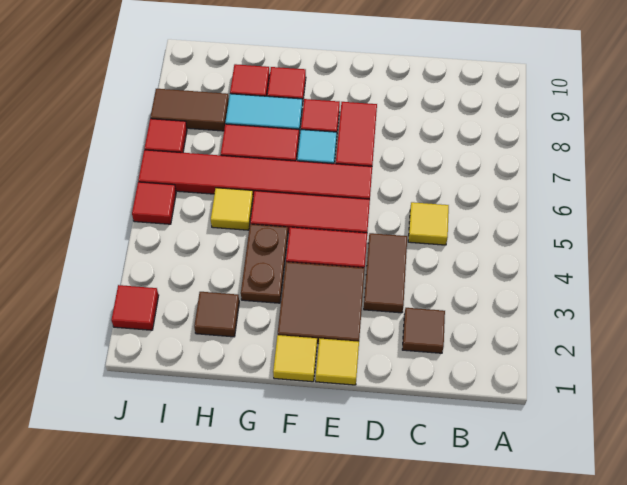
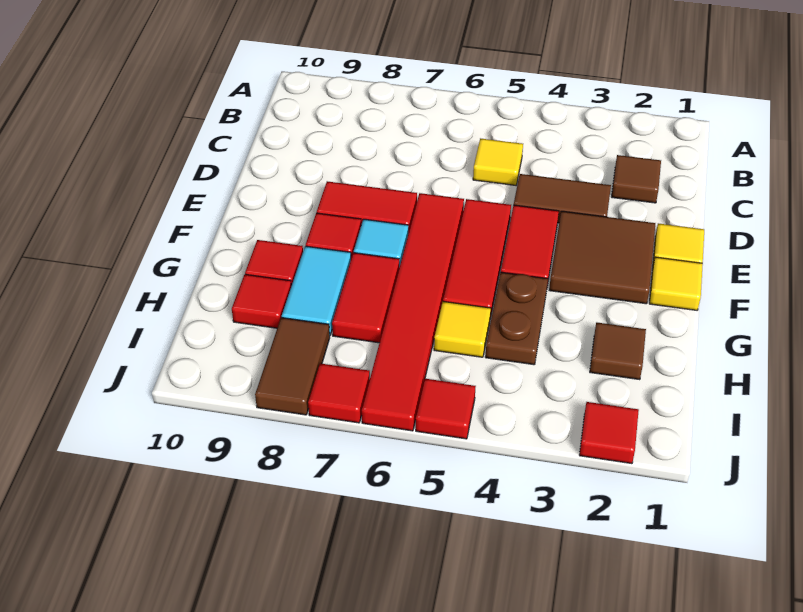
brown 1x2 plate [241,224,288,303] -> brown 1x2 plate turned to [485,272,548,365]

